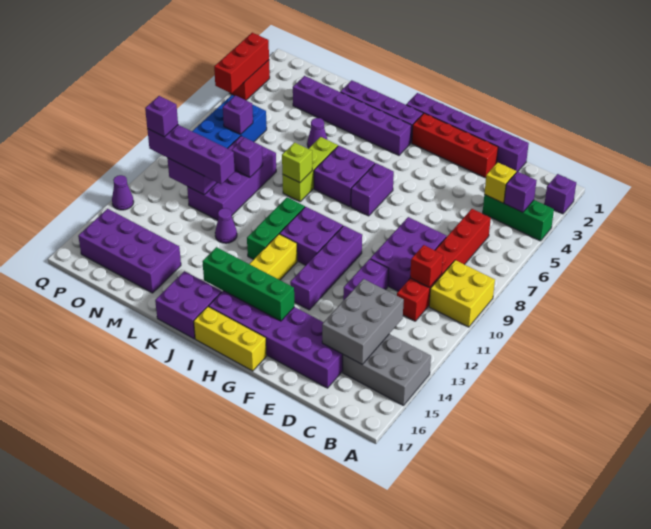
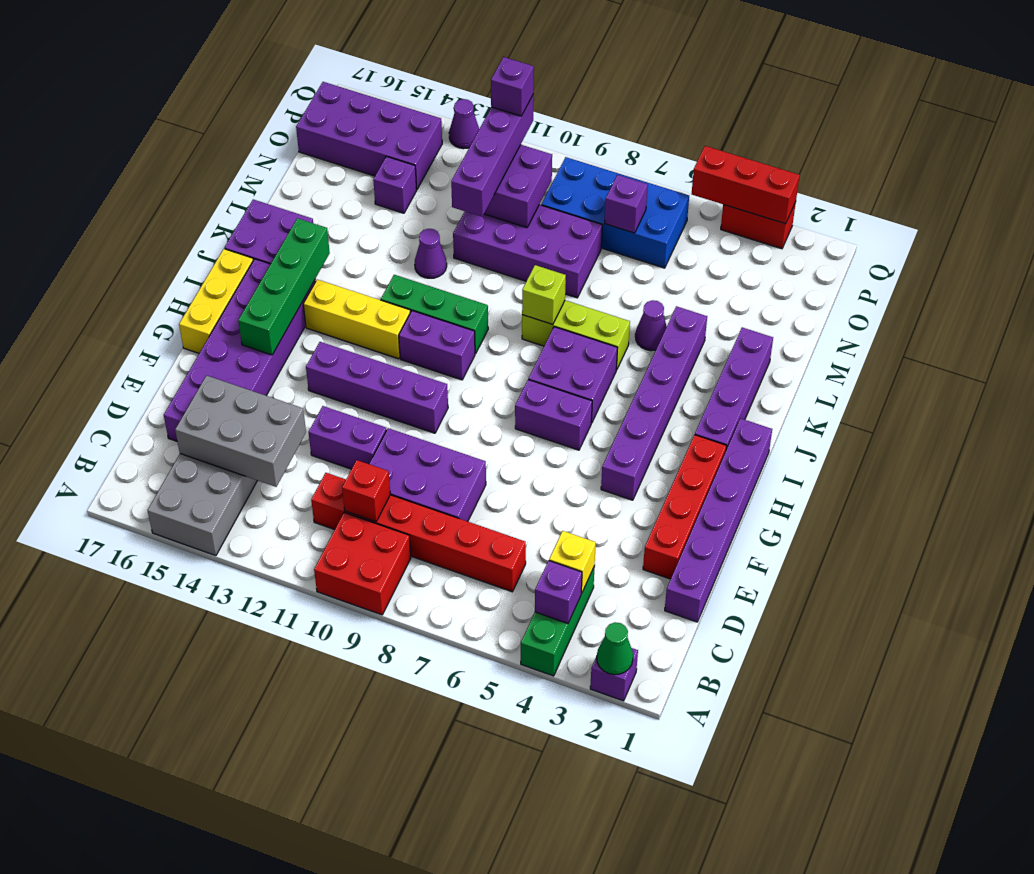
none -> green 1x1 cone [597,622,633,675]
yellow 2x2 brick [429,260,495,327] -> red 2x2 brick [314,513,411,615]
purple 2x2 brick [280,207,343,265] -> purple 1x2 brick [399,311,475,380]
purple 1x6 brick [293,76,411,155] -> purple 1x6 brick moved to [601,306,707,500]
purple 1x1 brick [232,137,263,177] -> purple 1x1 brick moved to [373,156,417,213]
purple 2x4 brick [78,209,181,293] -> purple 2x4 brick turned to [296,82,442,189]

